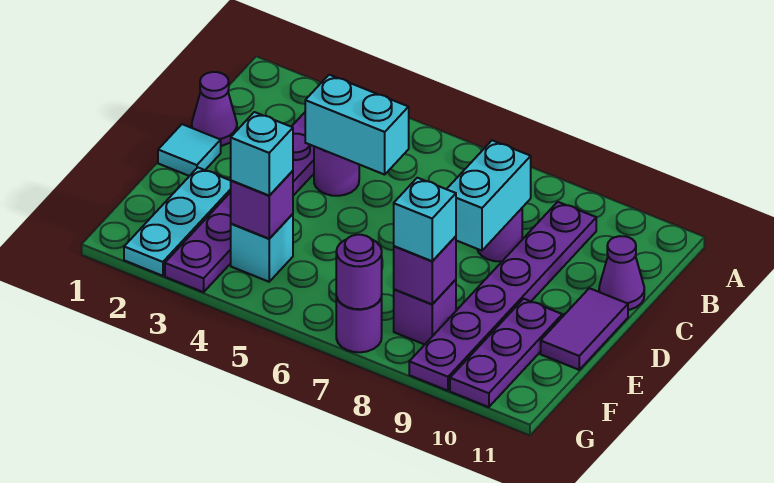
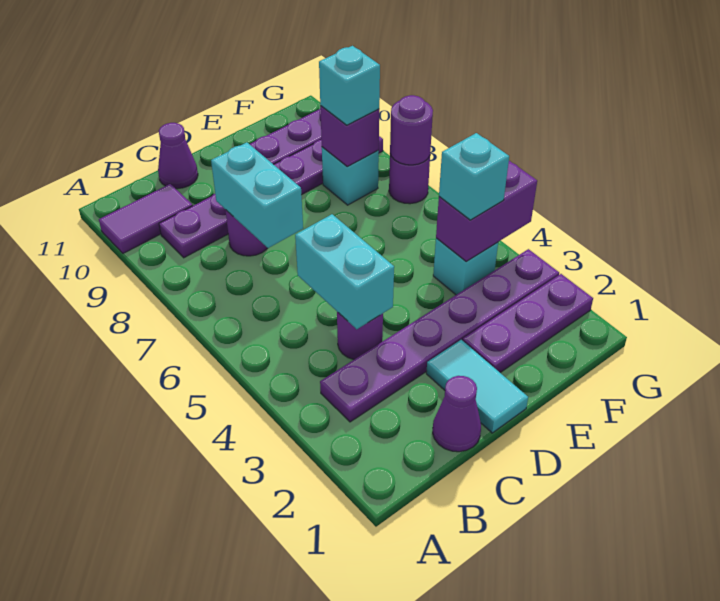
cyan 1x2 brick [447,140,531,251] -> cyan 1x2 brick turned to [211,142,303,248]
cyan 1x1 tile [158,124,221,176] -> cyan 1x2 tile [426,340,528,433]
purple 1x2 tile [541,288,628,370] -> purple 1x2 tile moved to [99,184,193,253]
cyan 1x3 plate [124,167,231,276] -> purple 1x3 plate [463,274,593,373]
purple 1x1 brick [231,171,293,239] -> purple 1x2 brick [436,161,537,262]
purple 1x1 brick [394,280,456,345] -> cyan 1x1 brick [322,147,379,205]

